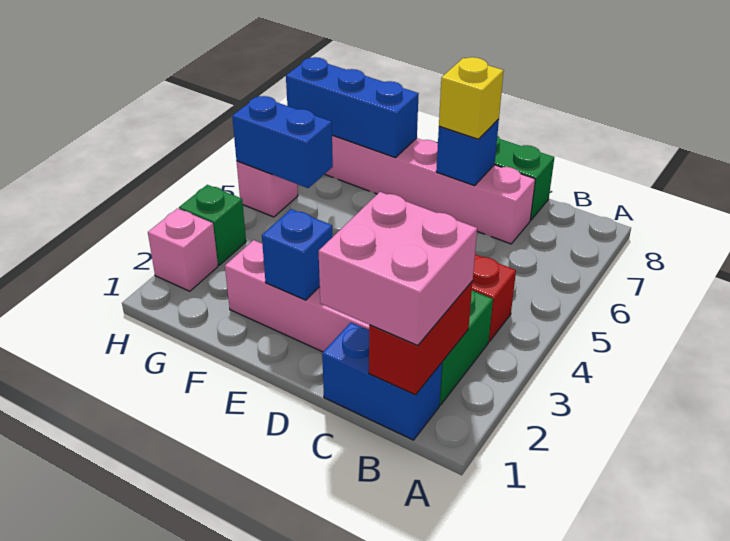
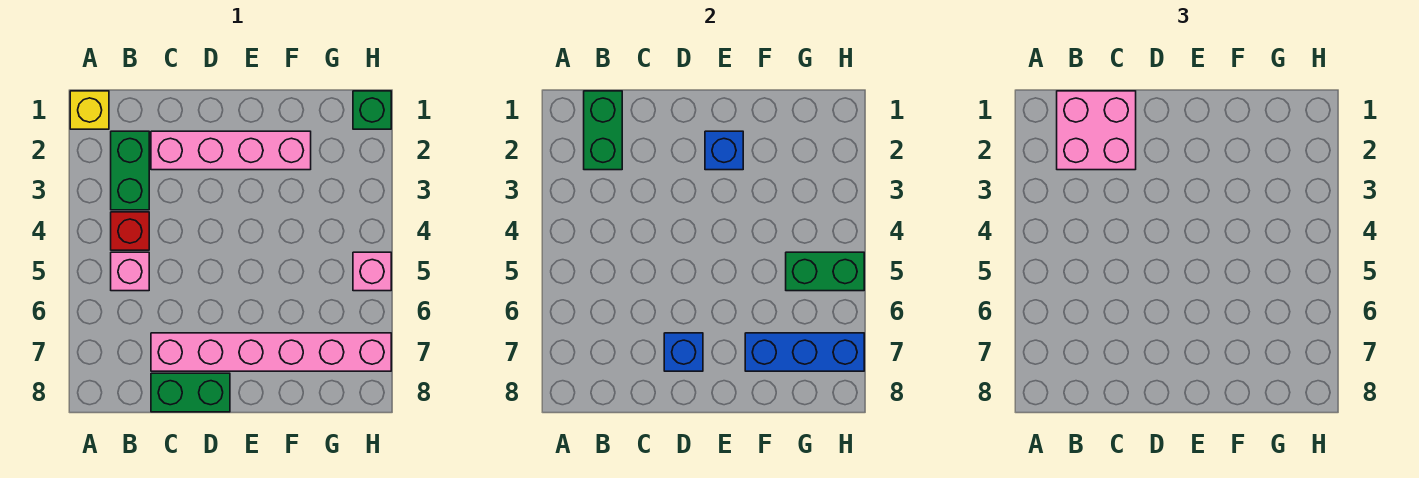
blue 1x2 brick [322,323,442,440] -> none
red 1x2 brick [369,281,473,395] -> green 1x2 brick [584,91,622,170]
yellow 1x1 brick [439,57,504,139] -> yellow 1x1 brick moved to [70,91,109,129]
blue 1x2 brick [232,96,333,188] -> green 1x2 brick [786,252,864,291]
pink 1x1 brick [148,208,218,291] -> pink 1x1 brick moved to [111,252,149,291]
green 1x1 brick [179,185,246,265] -> green 1x1 brick moved to [353,91,391,129]

